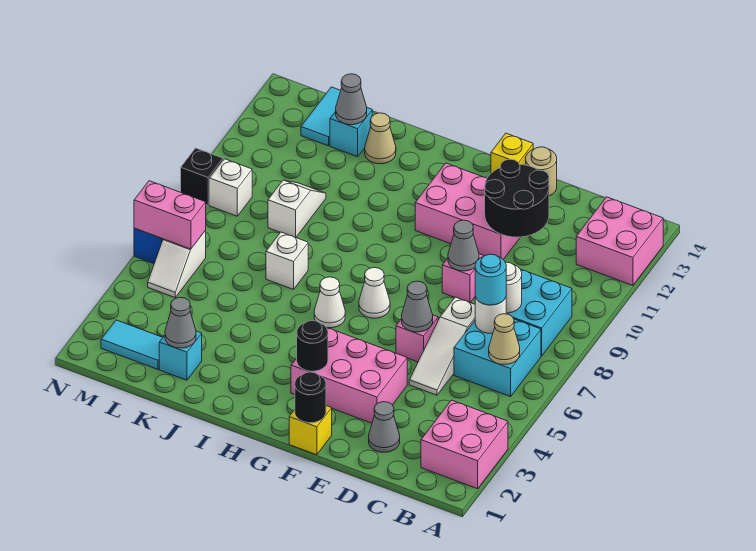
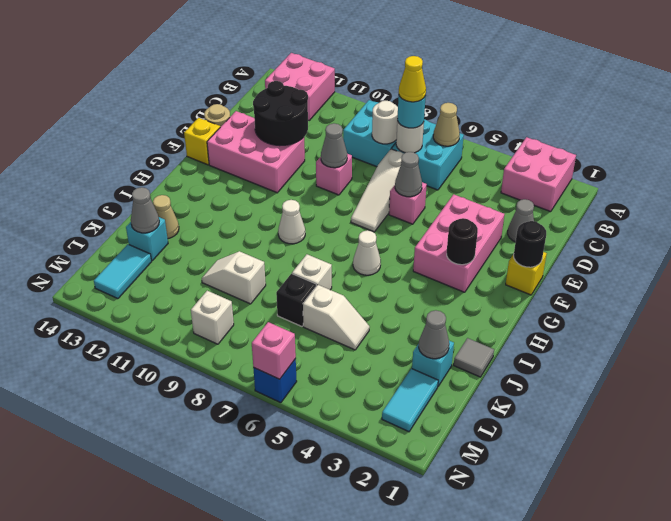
none -> yellow 1x1 cone [399,56,426,102]
white 1x3 slope [409,297,475,395] -> white 1x3 slope turned to [351,149,403,232]
pink 2x3 brick [415,163,520,259] -> pink 2x3 brick turned to [207,111,305,193]
white 1x1 cone [359,268,390,318] -> white 1x1 cone moved to [278,200,305,244]
none -> grey 1x1 tile [454,338,494,377]
cyan 1x2 tile [301,87,341,146] -> cyan 1x2 tile turned to [94,244,152,299]
white 1x2 slope [148,230,206,297] -> white 1x2 slope moved to [303,285,370,350]
pink 1x2 brick [134,181,206,249] -> pink 1x1 brick [252,322,296,379]
black 1x1 brick [181,148,223,205] -> black 1x1 brick moved to [276,274,316,326]

